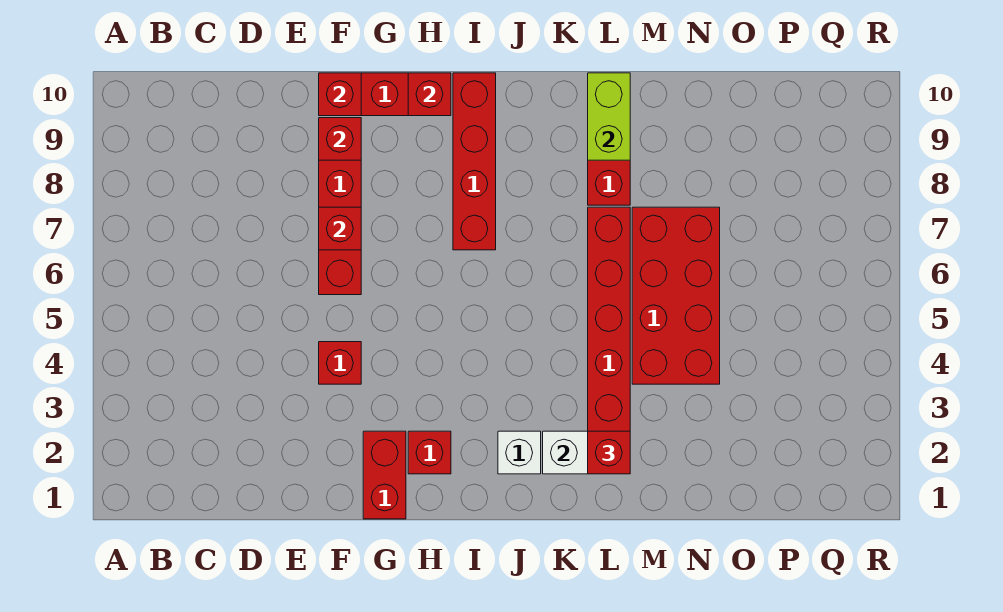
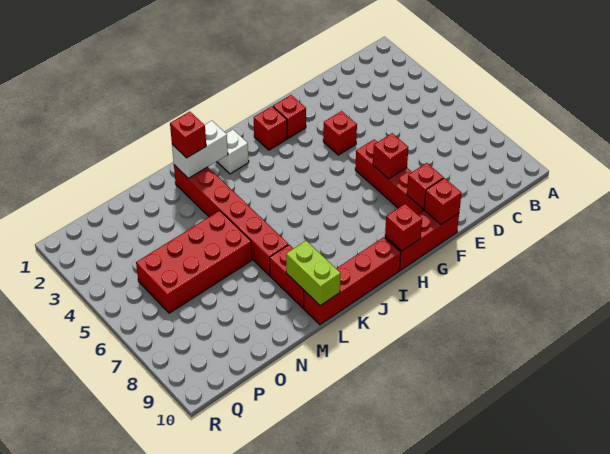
red 1x2 brick [363,431,406,519] -> red 1x1 brick [273,95,306,138]
red 1x4 brick [453,73,496,250] -> red 1x4 brick turned to [304,237,401,325]
red 2x4 brick [632,207,720,384] -> red 2x4 brick turned to [136,211,252,313]

